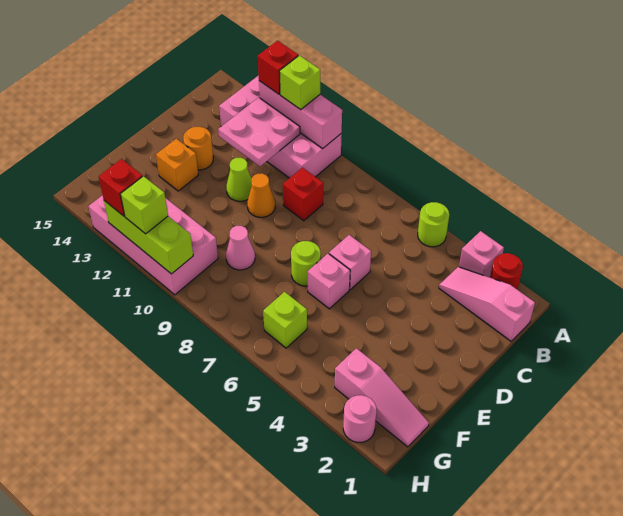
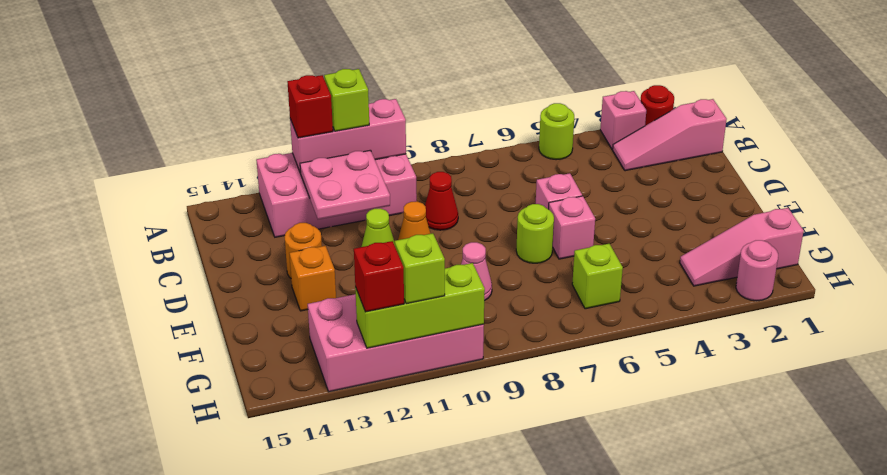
red 1x1 brick [283,168,323,221] -> red 1x1 cone [425,172,458,230]
pink 1x3 slope [335,348,429,447] -> pink 1x3 slope turned to [680,208,804,286]

